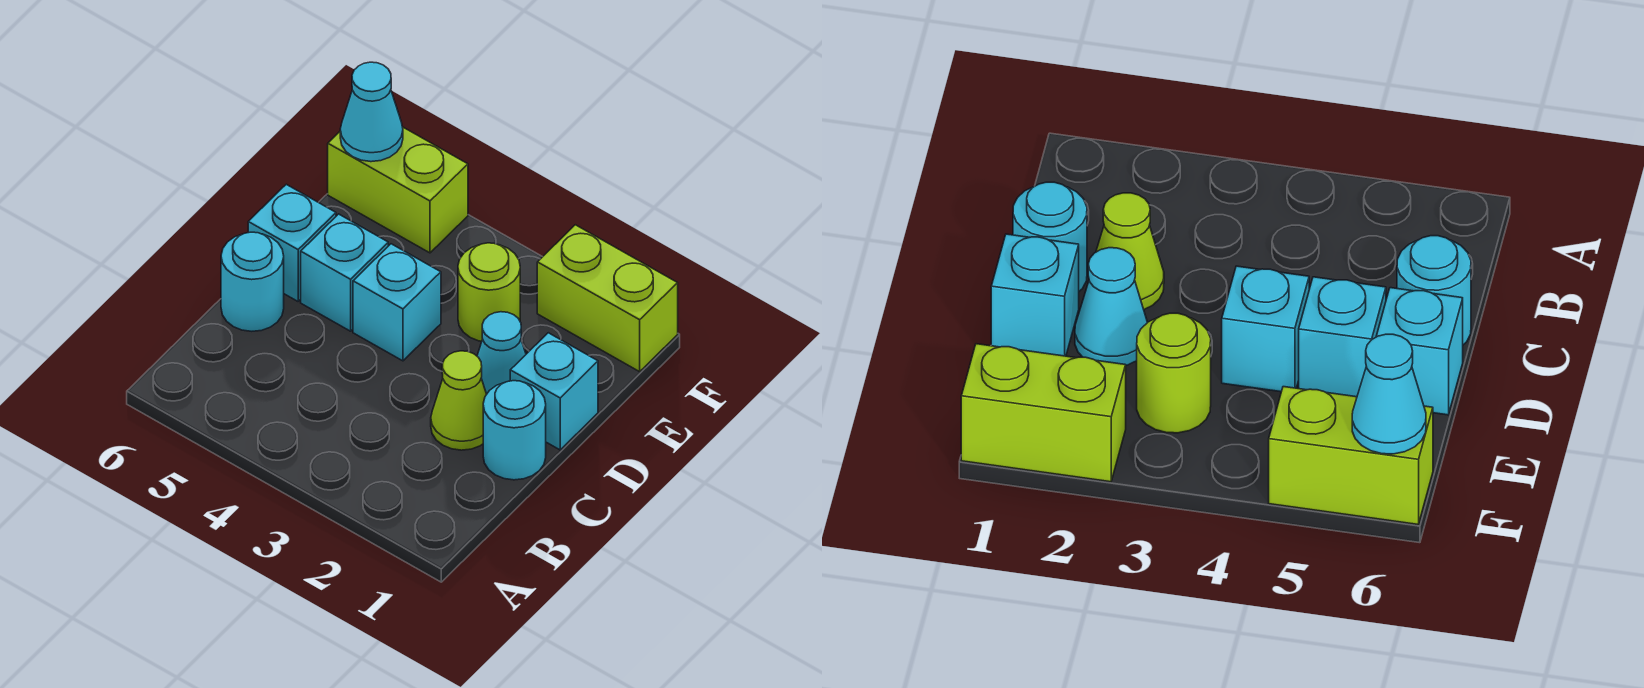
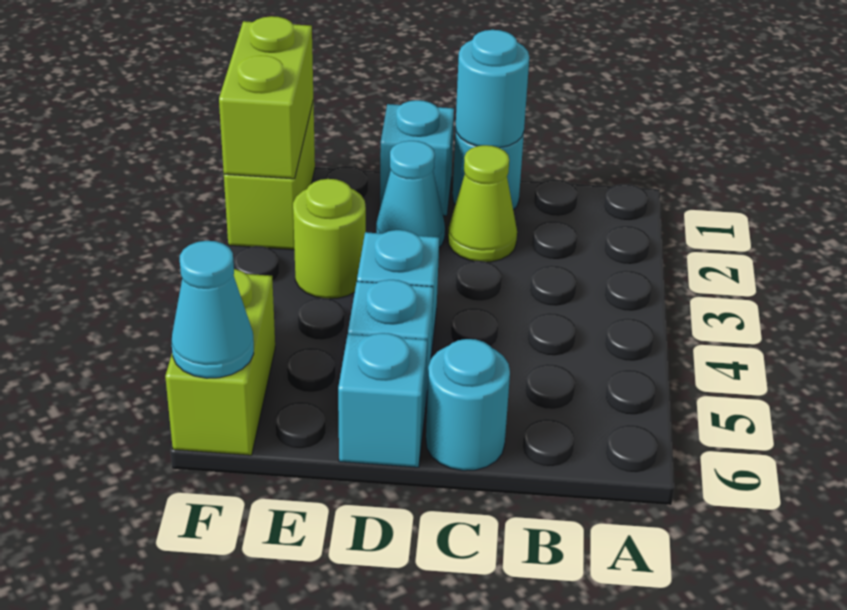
none -> cyan 1x1 round brick [456,30,529,148]
none -> lime 1x2 brick [219,16,313,179]

